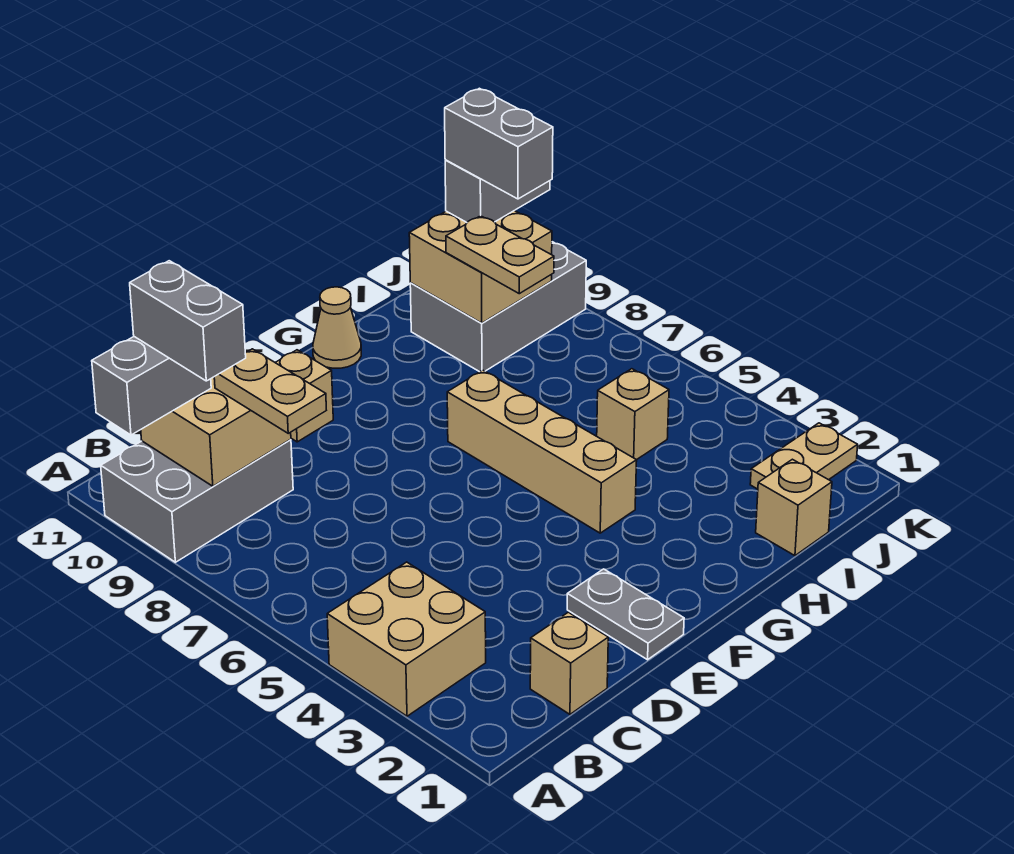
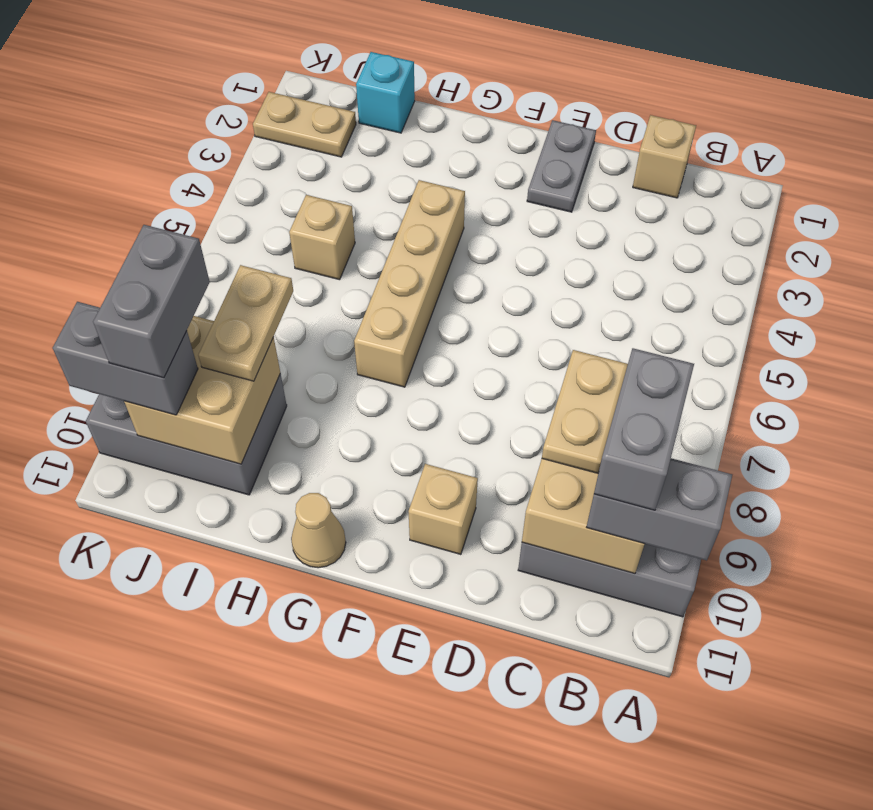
tan 2x2 brick [327,562,486,716] -> none
tan 1x1 brick [756,459,832,556] -> cyan 1x1 brick [356,52,415,133]

